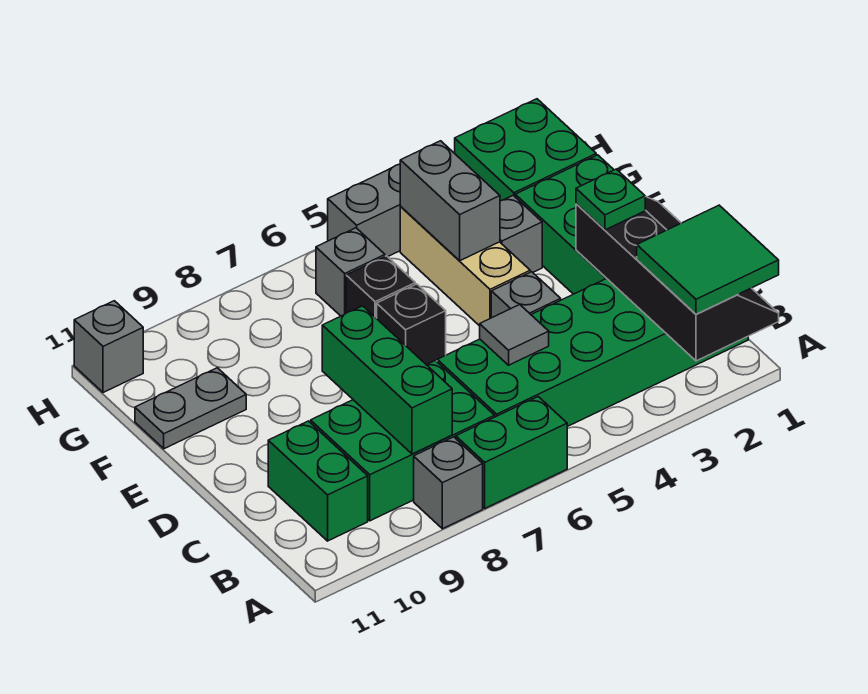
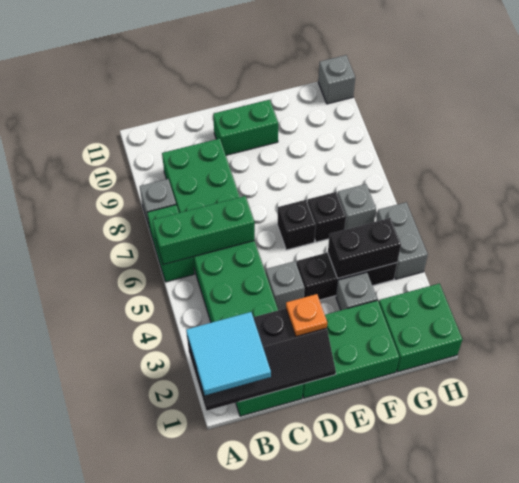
green 2x2 tile [637,205,779,314] -> cyan 2x2 tile [186,312,271,395]
green 1x3 brick [322,306,452,454] -> green 1x3 brick moved to [152,196,255,265]
green 1x2 brick [268,421,368,541] -> green 1x2 brick moved to [213,100,278,155]
grey 1x1 tile [480,305,549,365] -> none
green 1x1 plate [576,169,645,230] -> orange 1x1 plate [286,294,327,336]
tan 1x3 brick [400,207,530,326] -> black 1x3 brick [297,253,397,300]
grey 1x2 brick [400,141,500,261] -> black 1x2 brick [328,218,401,279]
grey 1x2 plate [135,368,246,449] -> none

